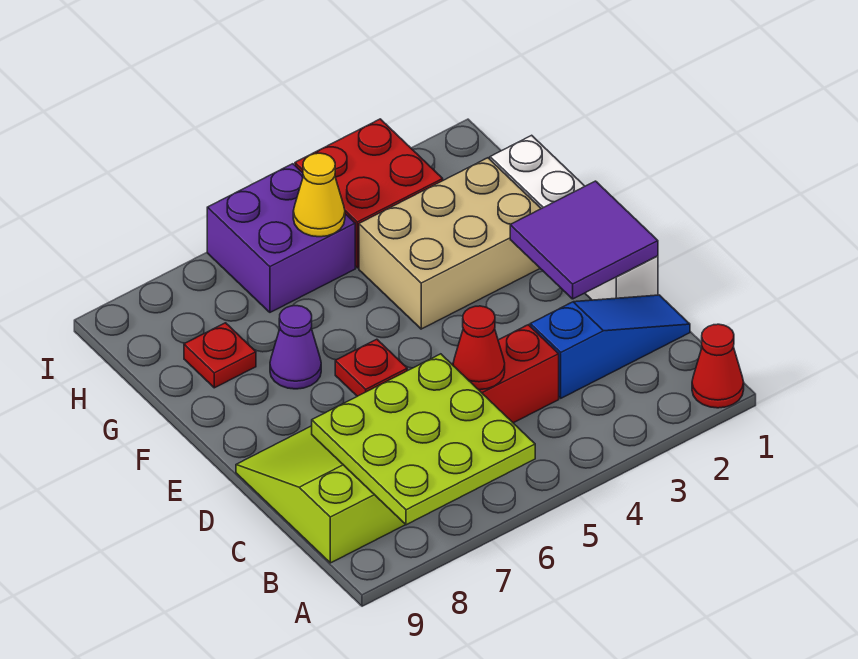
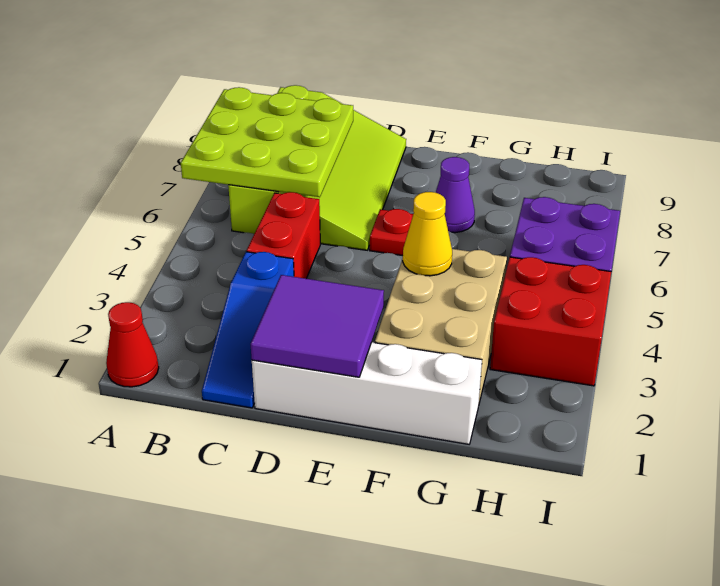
red 1x1 cone [453,306,505,390] -> none
red 1x1 plate [184,323,256,388] -> none
yellow 1x1 cone [293,153,345,237] -> yellow 1x1 cone moved to [403,192,452,276]

